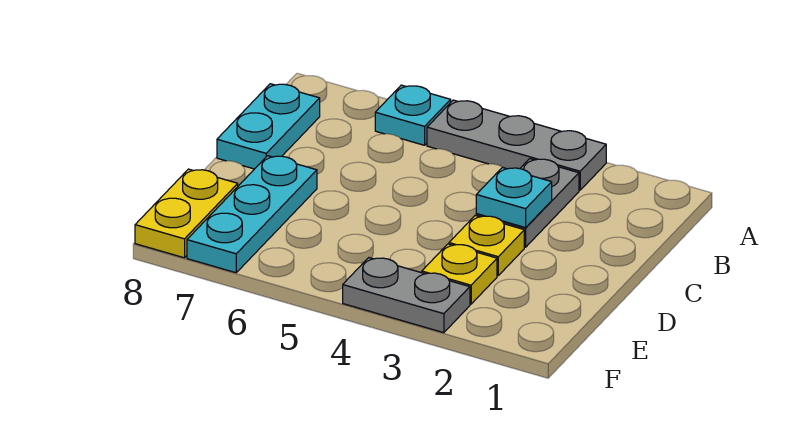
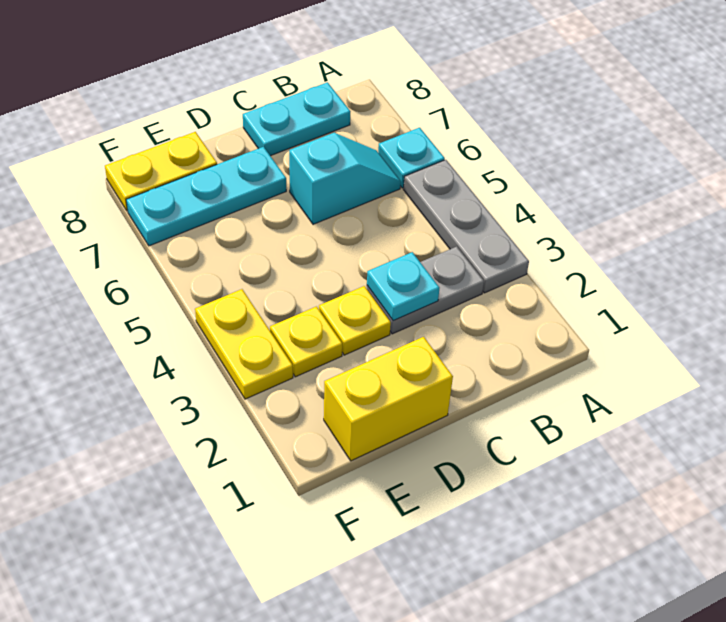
none -> cyan 1x2 slope [289,133,401,224]
none -> yellow 1x2 brick [324,337,453,461]
grey 1x2 plate [343,258,470,333] -> yellow 1x2 plate [195,289,293,399]

